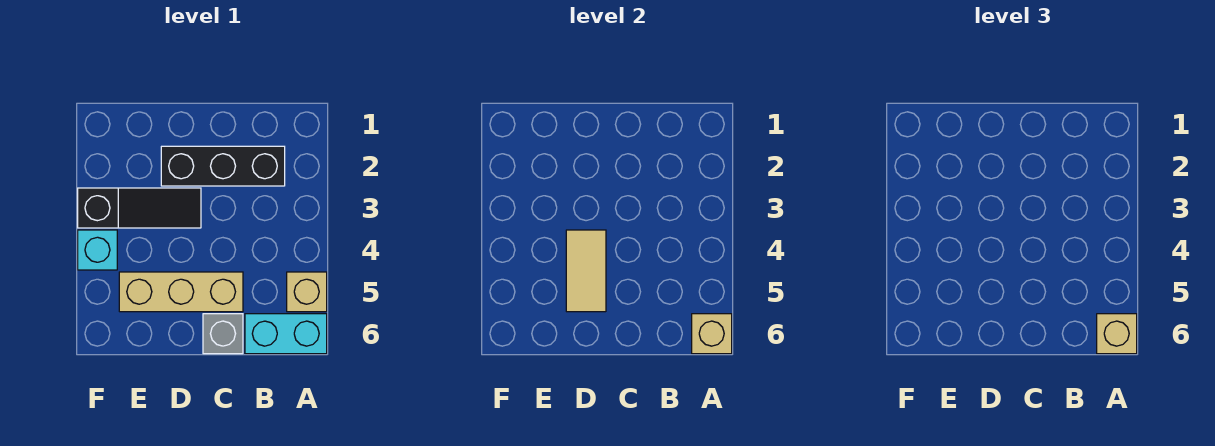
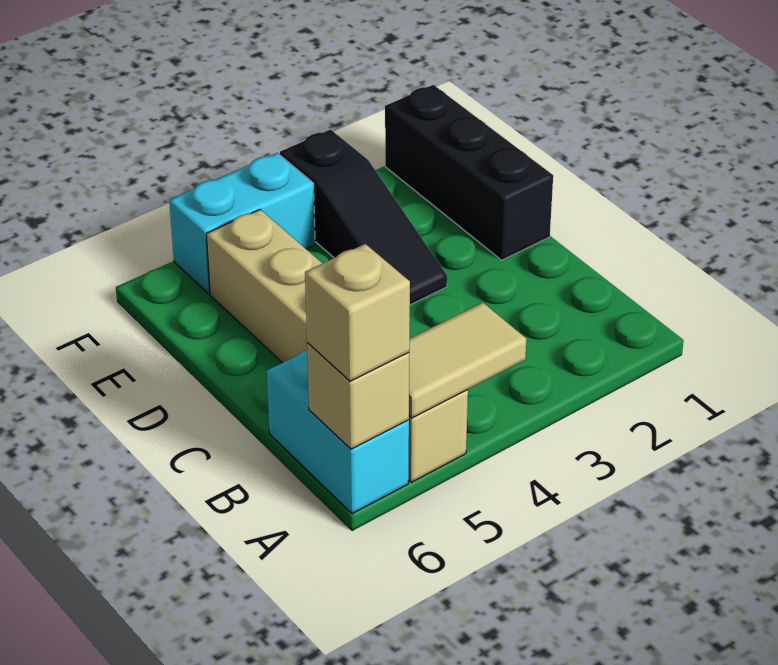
black 1x3 brick [161,146,285,186] -> black 1x3 brick moved to [385,85,553,260]
grey 1x1 brick [203,314,243,354] -> none
tan 1x2 tile [566,230,606,312] -> tan 1x2 tile moved to [409,302,526,418]
cyan 1x1 brick [78,230,117,270] -> cyan 1x2 brick [169,153,315,294]

